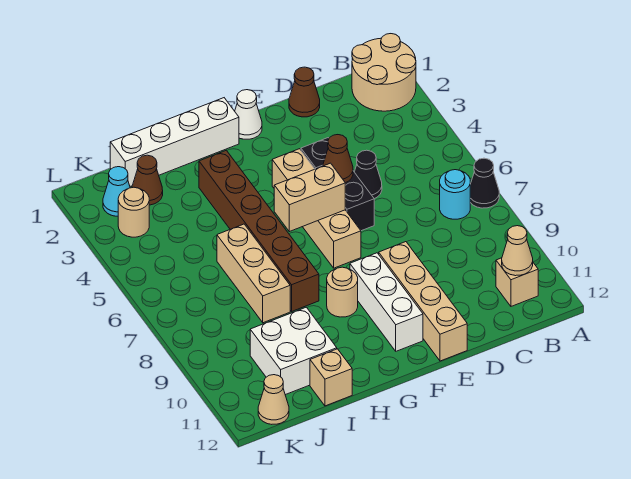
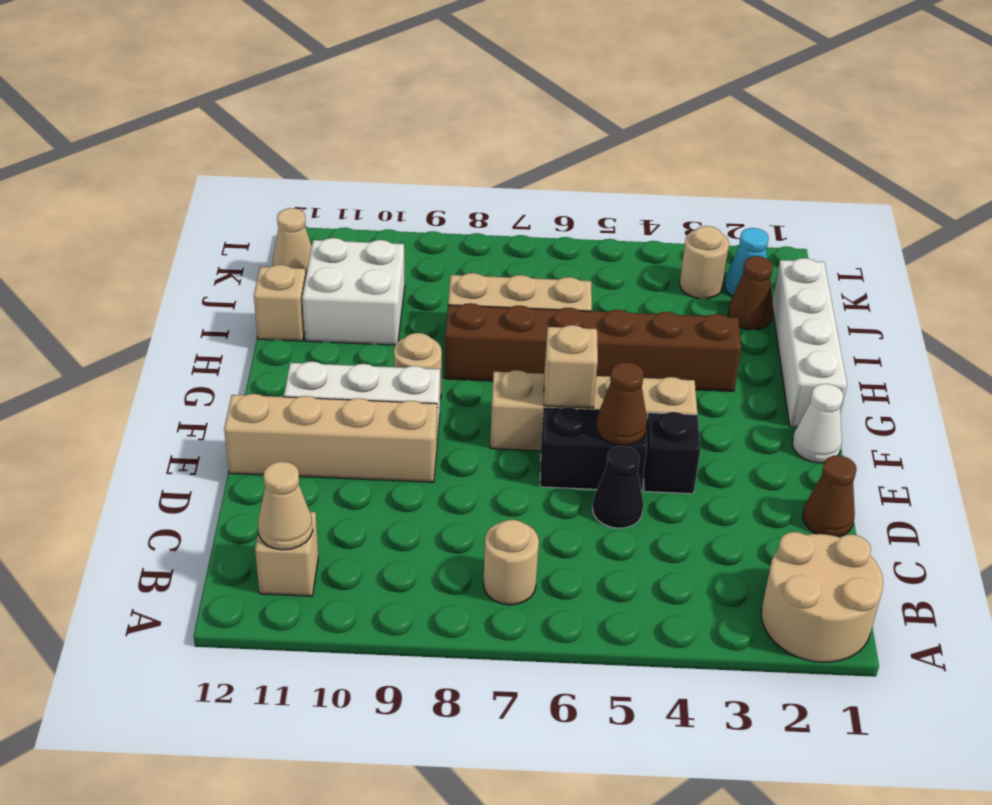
black 1x1 cone [470,158,499,208] -> none
cyan 1x1 round brick [440,170,470,219] -> tan 1x1 round brick [483,520,539,605]
tan 1x2 brick [274,163,345,232] -> tan 1x1 brick [544,325,598,408]

